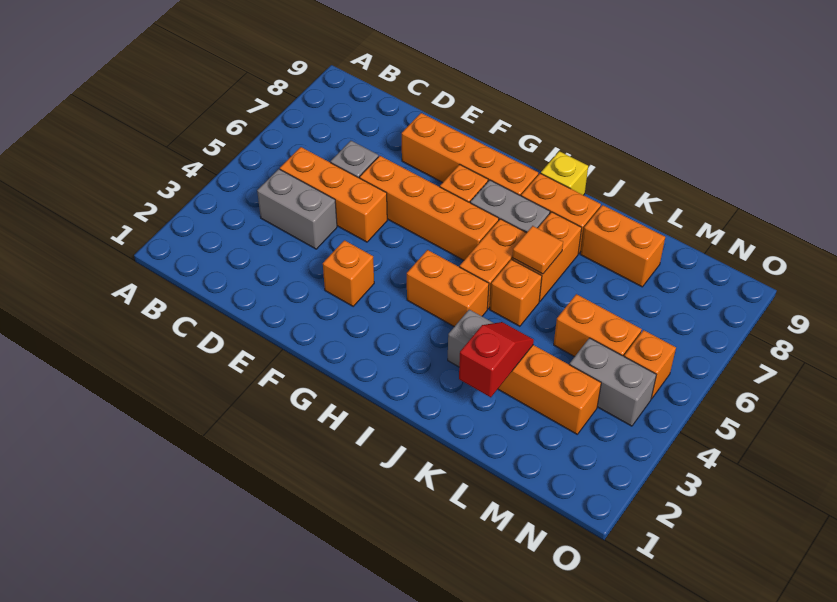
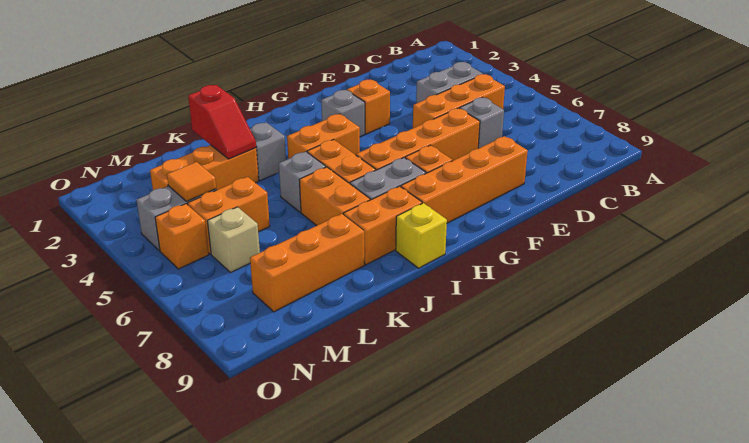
none -> grey 1x1 brick [321,90,365,137]
orange 1x1 brick [490,260,542,326] -> grey 1x1 brick [279,152,326,212]
orange 1x1 tile [512,226,563,274] -> orange 1x1 tile moved to [167,162,216,201]
orange 1x2 brick [581,205,665,287] -> orange 1x3 brick [250,214,365,312]
none -> tan 1x1 brick [208,207,260,272]

